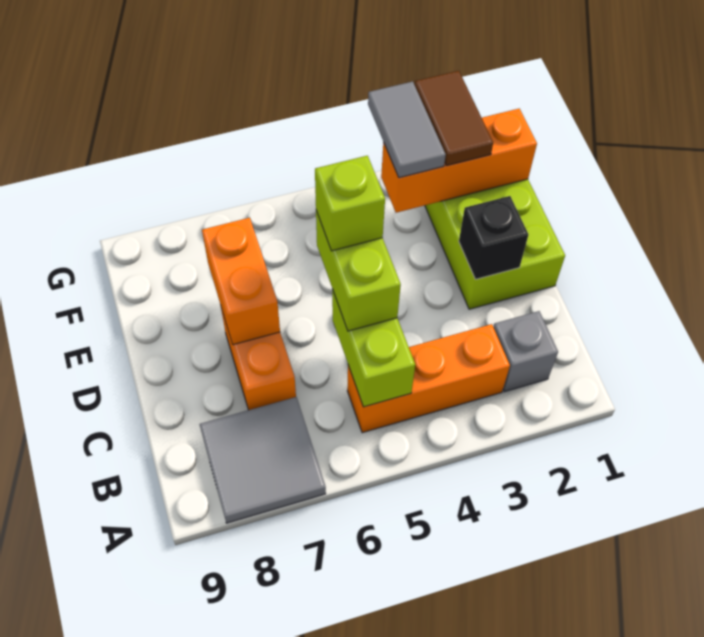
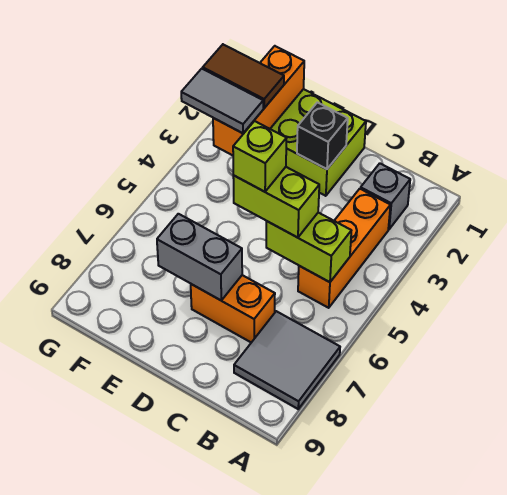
orange 1x2 brick [202,218,280,345] -> grey 1x2 brick [157,214,242,300]

